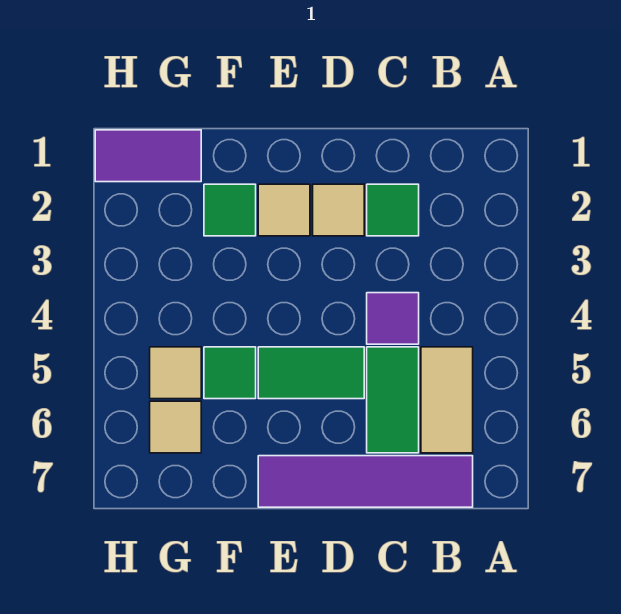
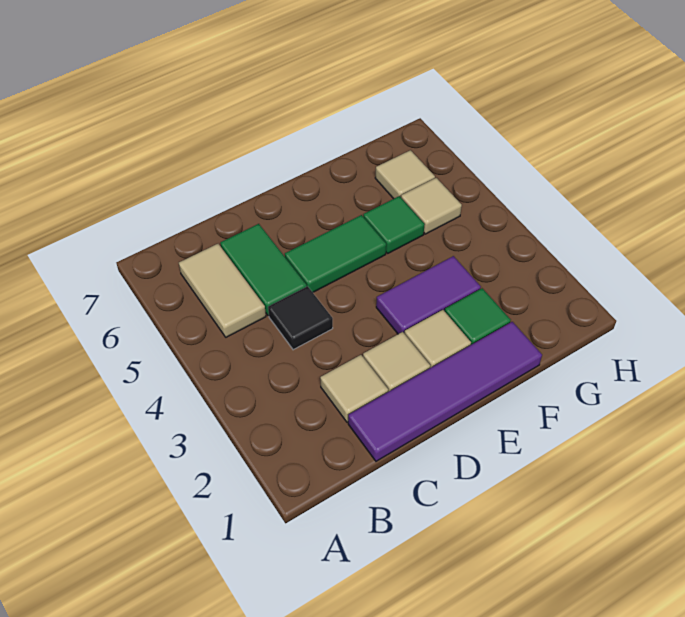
purple 1x4 tile [258,456,473,507] -> purple 1x4 tile moved to [348,322,542,461]
green 1x1 tile [367,184,419,236] -> tan 1x1 tile [320,355,388,422]
purple 1x1 tile [367,293,419,344] -> black 1x1 tile [268,286,333,350]
purple 1x2 tile [95,130,201,182] -> purple 1x2 tile moved to [376,256,481,334]

